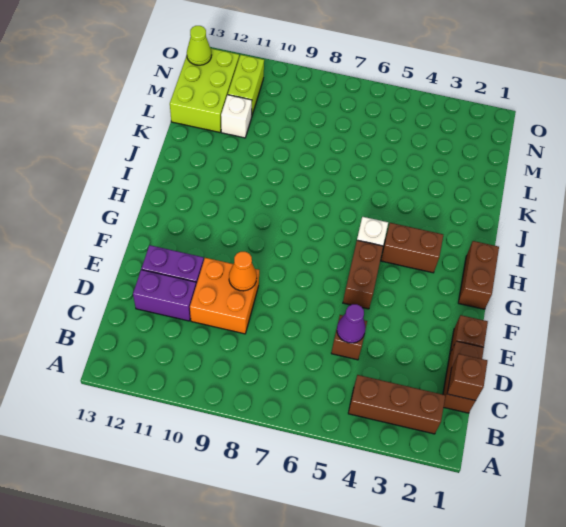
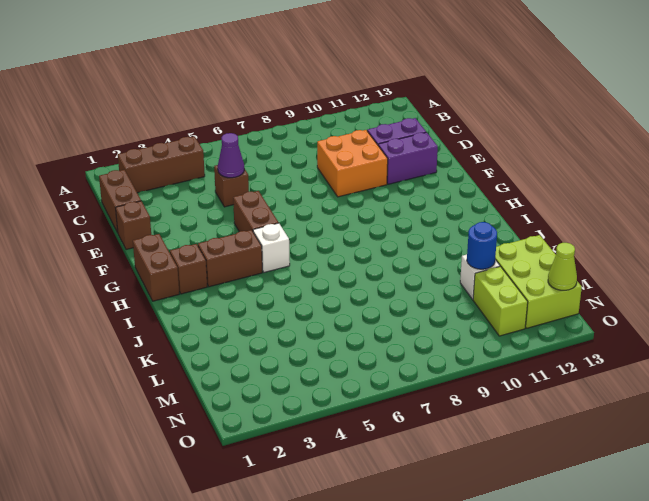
brown 1x1 brick [447,354,487,401] -> brown 1x1 brick moved to [170,244,207,294]
orange 1x1 cone [229,252,257,291] -> none
none -> blue 1x1 round brick [467,222,497,269]

